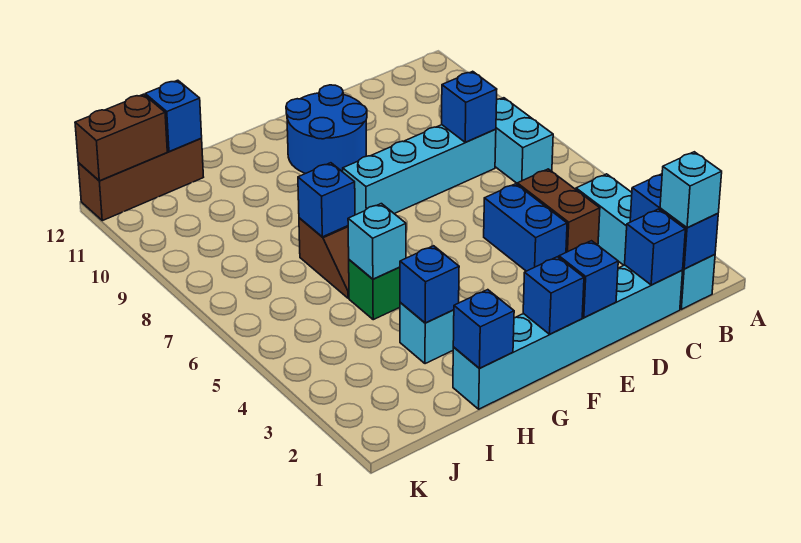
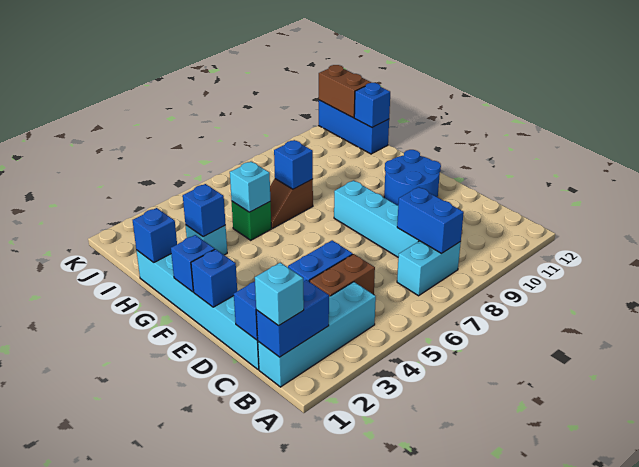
blue 1x1 brick [442,71,497,142] -> blue 1x2 brick [397,187,464,253]
brown 1x3 brick [78,139,203,221] -> blue 1x3 brick [319,100,389,154]

